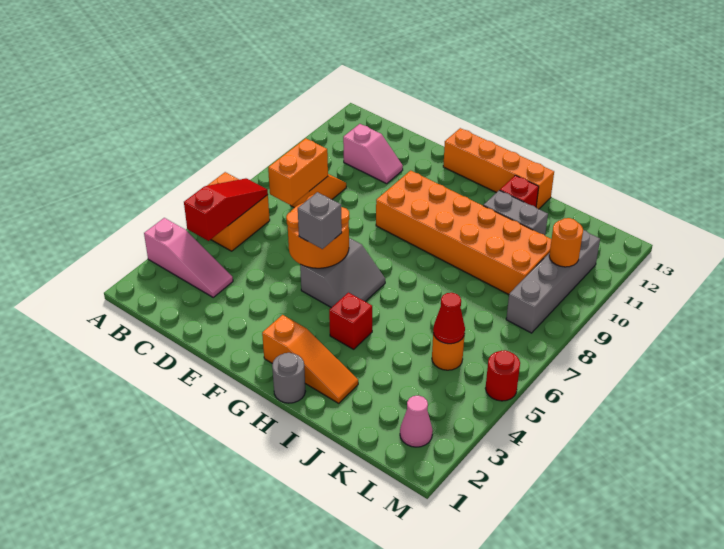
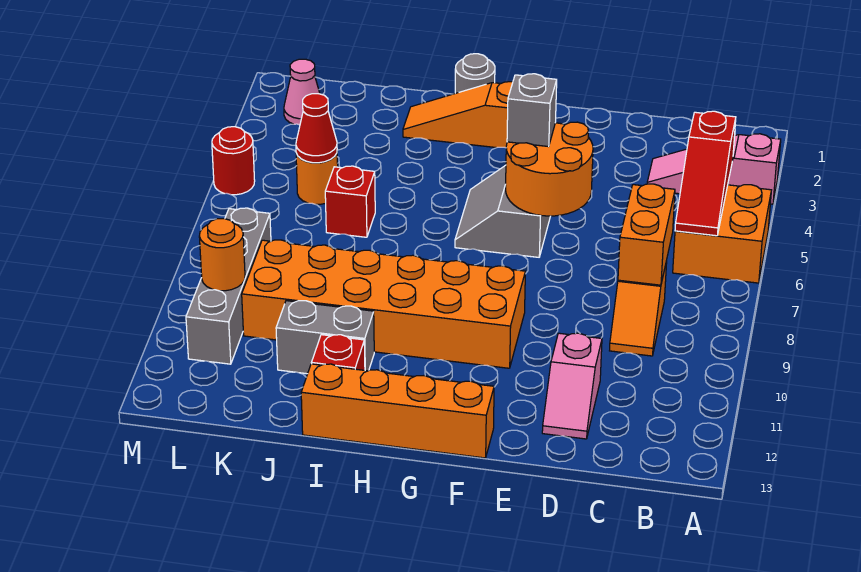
pink 1x2 slope [343,124,403,184] -> pink 1x2 slope turned to [542,333,602,439]
red 1x1 brick [329,293,372,349] -> red 1x1 brick moved to [325,166,375,237]

